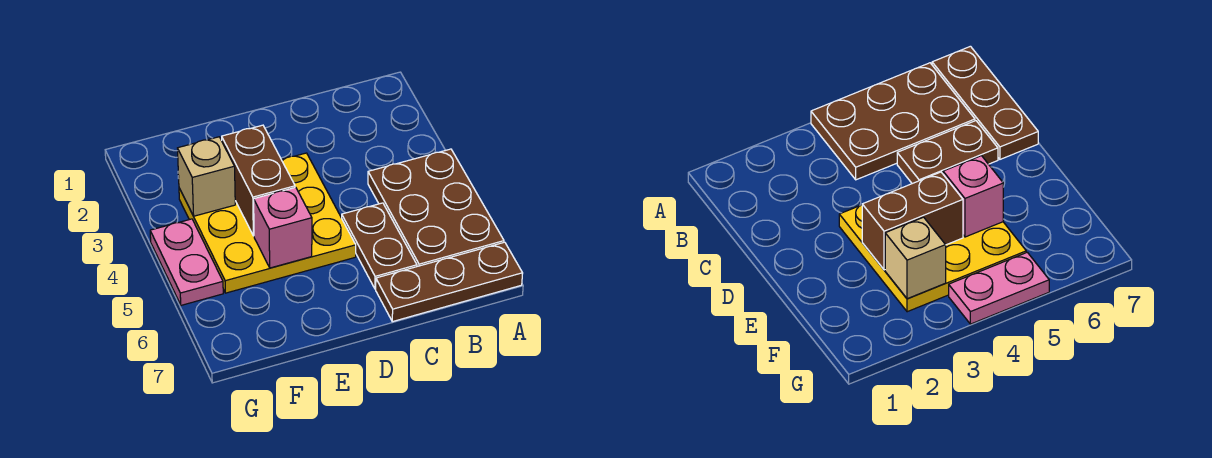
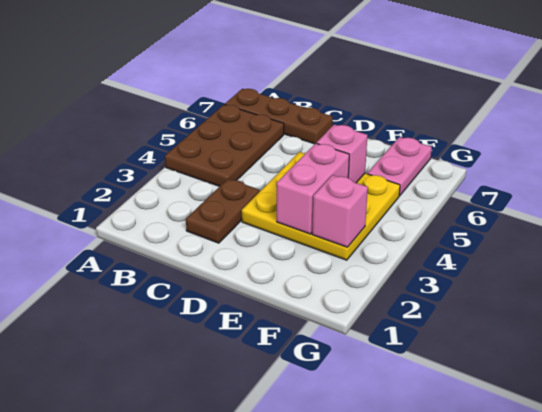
brown 1x2 plate [342,203,417,289] -> brown 1x2 plate moved to [186,179,260,243]
brown 1x2 brick [222,125,295,236] -> pink 1x2 brick [277,143,349,234]
tan 1x1 brick [178,137,235,216] -> pink 1x1 brick [312,175,368,247]
pink 1x2 plate [150,219,223,305] -> pink 1x2 plate moved to [368,137,432,196]

